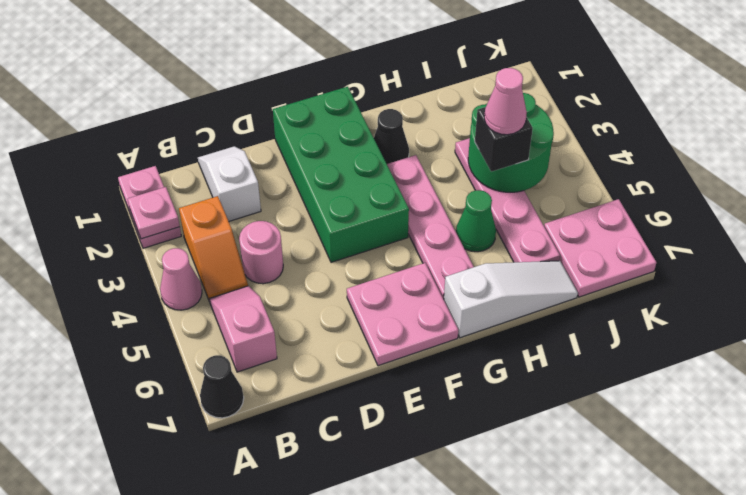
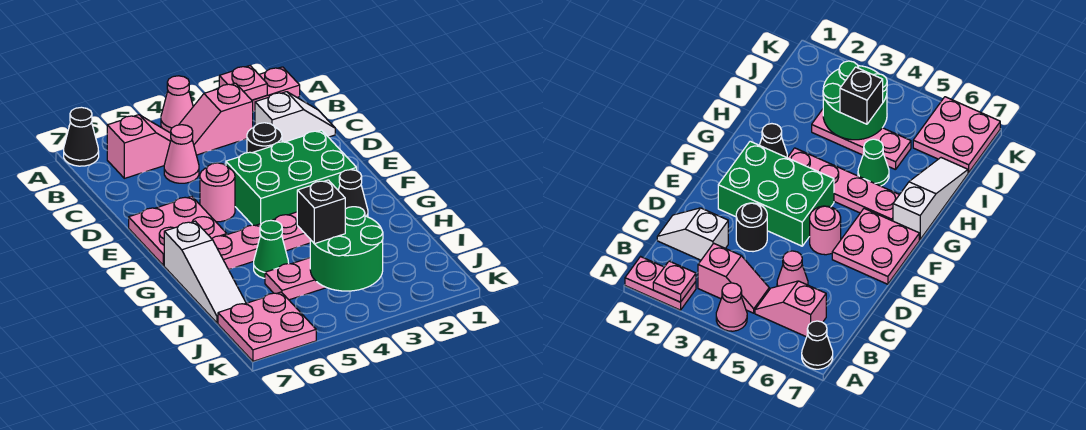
orange 1x2 slope [179,196,248,302] -> pink 1x2 slope [179,83,253,155]
pink 1x1 round brick [239,221,283,284] -> pink 1x1 round brick moved to [200,163,235,222]
none -> black 1x1 round brick [247,123,282,153]
green 2x4 brick [273,87,409,262] -> green 2x3 brick [226,130,357,225]
pink 1x4 plate [455,138,560,262] -> pink 1x3 plate [265,258,326,300]
pink 1x1 cone [484,68,527,135] -> pink 1x1 cone moved to [164,125,199,183]

